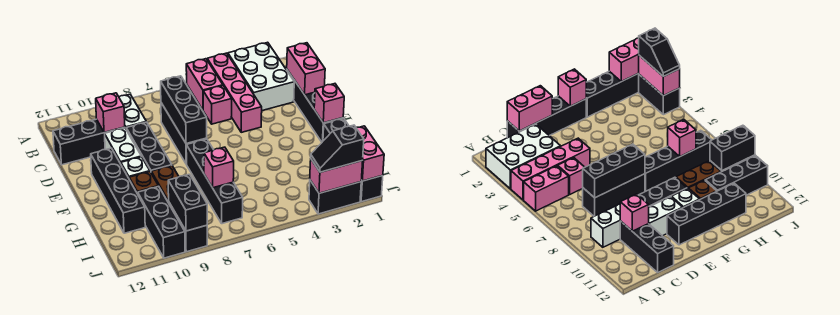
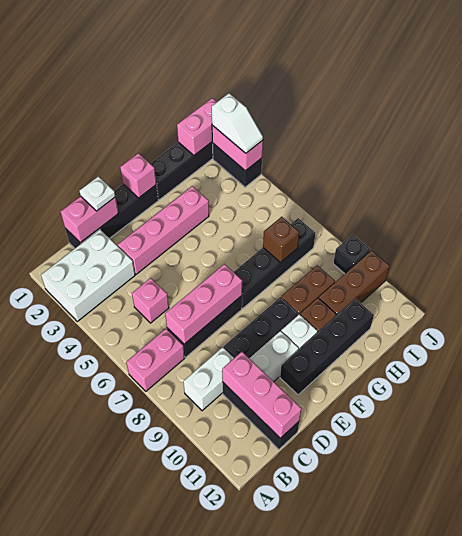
pink 1x4 brick [207,53,262,132] -> pink 1x4 brick moved to [118,186,209,274]
pink 1x2 brick [186,59,223,110] -> pink 1x2 brick moved to [126,329,185,391]
black 1x3 brick [161,76,207,144] -> pink 1x3 brick [165,264,242,344]
pink 1x1 brick [96,93,125,133] -> pink 1x3 brick [222,352,301,438]
none -> white 1x1 plate [79,176,115,211]
pink 1x1 brick [204,147,234,188] -> brown 1x1 brick [263,217,299,263]
black 1x3 brick [138,186,185,258] -> brown 1x3 brick [319,250,390,315]
black 1x2 brick [168,174,207,231] -> none
black 1x2 slope [311,125,364,172] -> white 1x2 slope [212,93,263,153]

